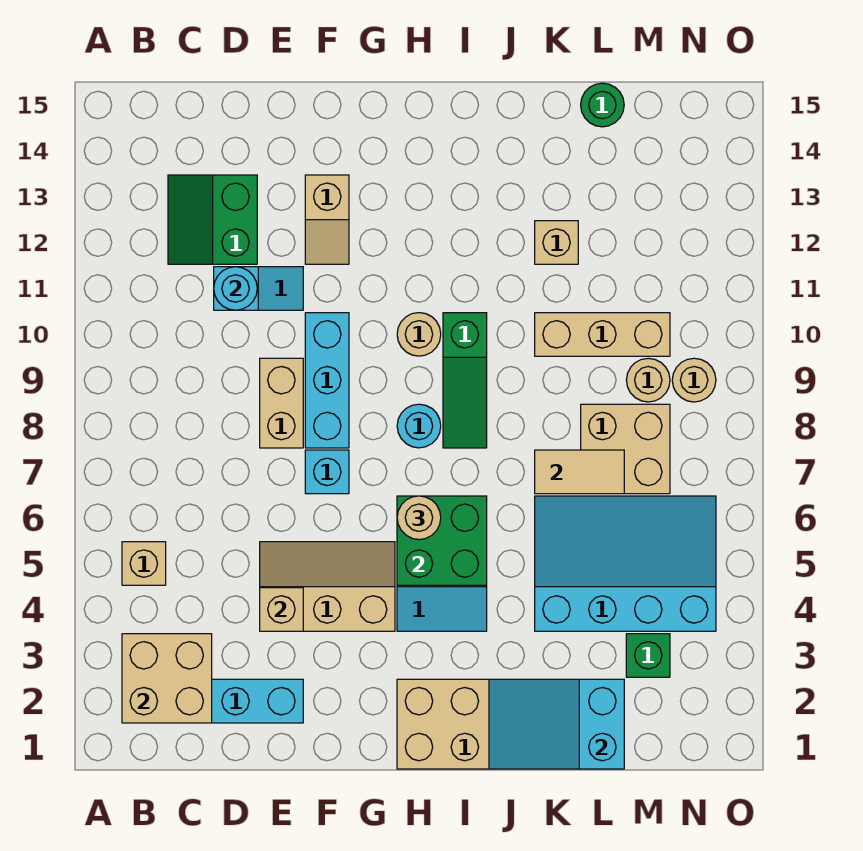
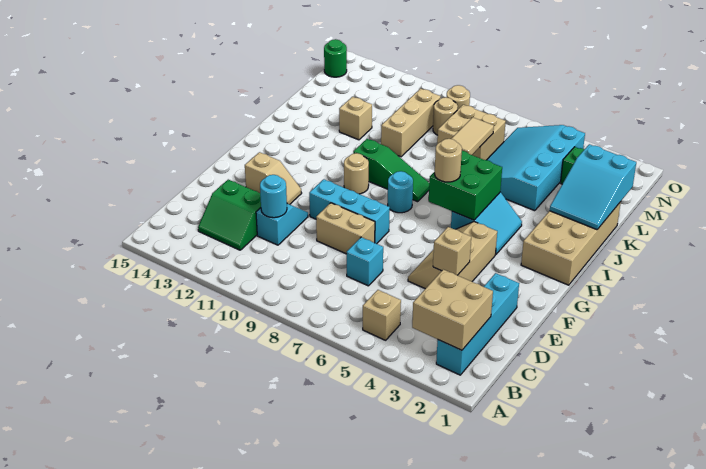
cyan 1x1 brick [305,450,349,494] -> cyan 1x1 brick moved to [347,237,383,286]
green 1x1 round brick [581,83,624,127] -> green 1x1 round brick moved to [324,39,347,77]

